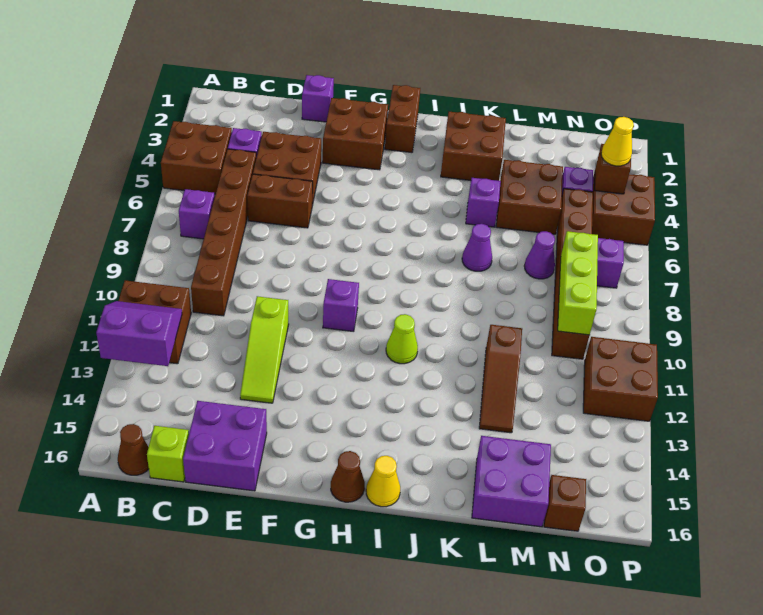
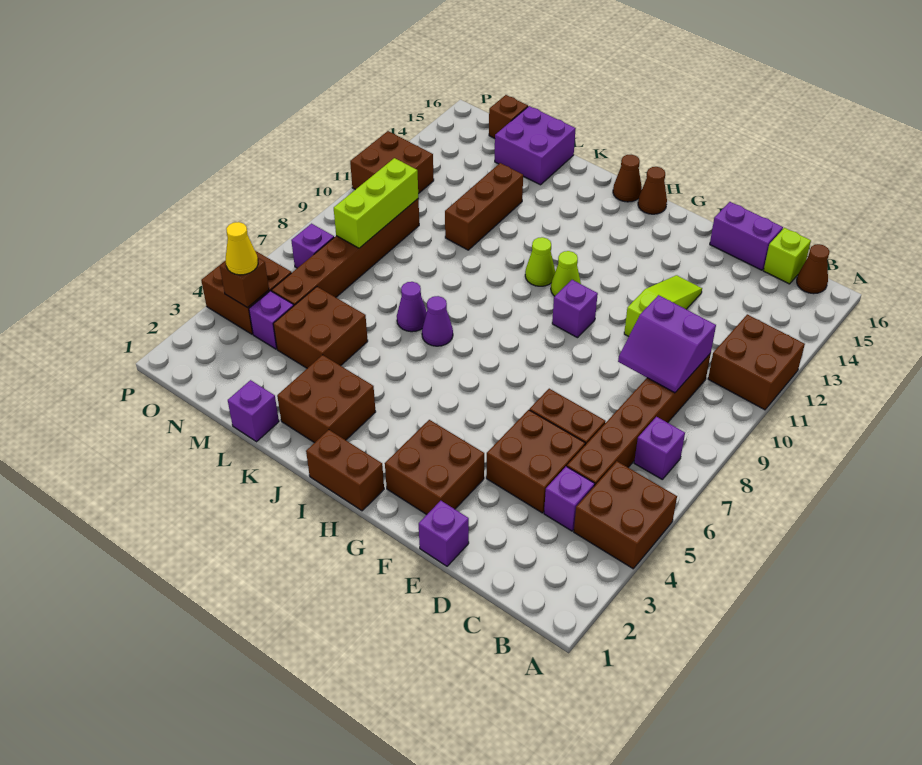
purple 2x2 slope [96,301,182,366] -> purple 2x2 slope moved to [618,295,716,393]
purple 2x2 brick [183,401,267,491] -> purple 1x2 brick [710,202,783,270]
brown 1x2 brick [385,85,420,153] -> brown 1x2 brick turned to [306,430,384,511]
none -> lime 1x1 cone [551,251,581,296]
yellow 1x1 cone [366,456,400,507] -> brown 1x1 cone [613,155,642,202]
purple 1x1 brick [466,178,501,227] -> purple 1x1 brick moved to [228,380,279,442]
brown 1x3 slope [479,325,522,433] -> brown 1x3 brick [445,163,523,250]
purple 1x1 cone [524,231,555,279] -> purple 1x1 cone moved to [422,296,453,346]

